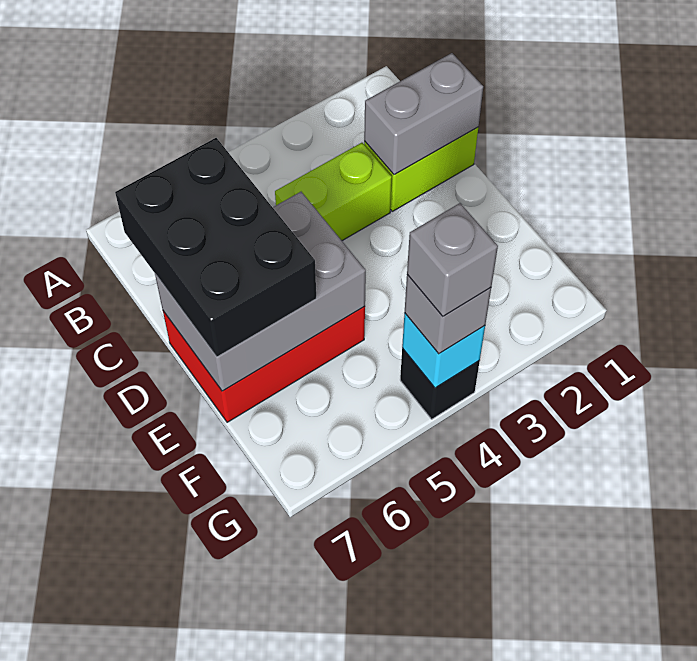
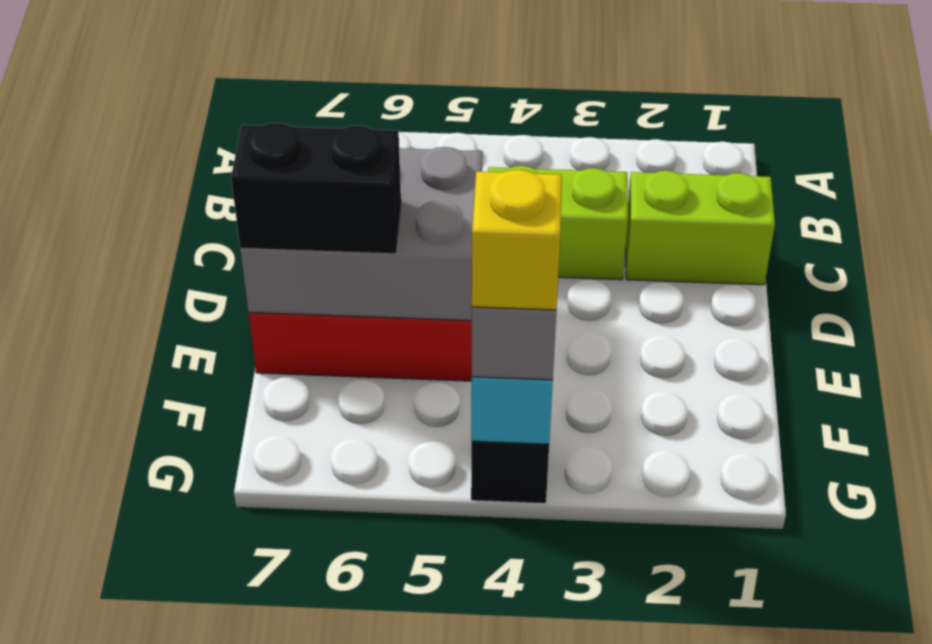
grey 1x2 brick [364,53,483,175] -> none
black 2x3 brick [115,138,316,357] -> black 1x2 brick [231,123,401,253]
grey 1x1 brick [407,203,498,316] -> yellow 1x1 brick [472,170,562,310]

